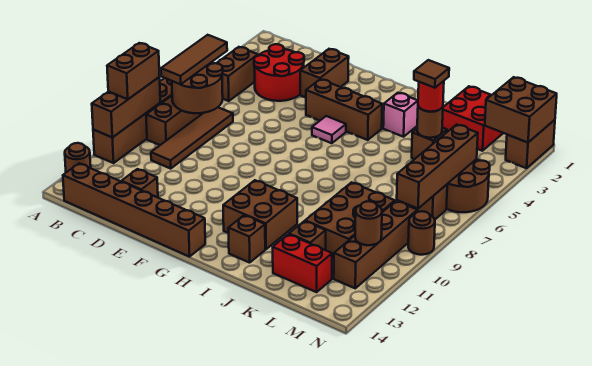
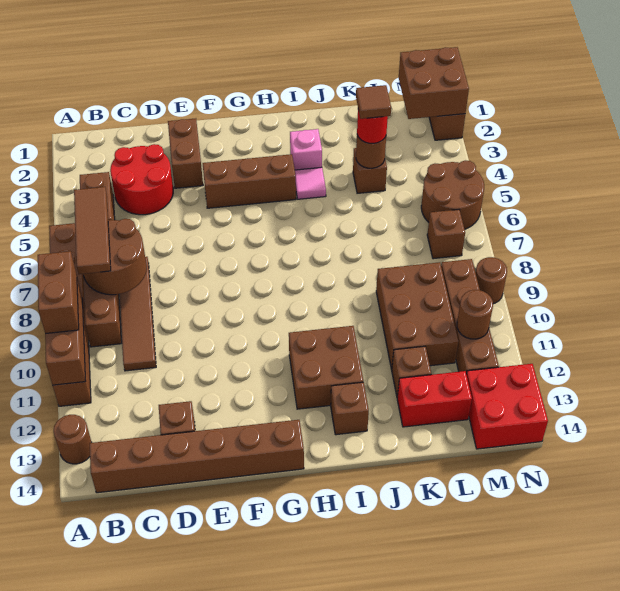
pink 1x1 tile [312,116,346,143] -> pink 1x1 tile moved to [295,167,326,199]
red 2x2 brick [442,86,503,151] -> red 2x2 brick moved to [466,364,548,449]
brown 1x4 brick [397,125,478,209] -> none

